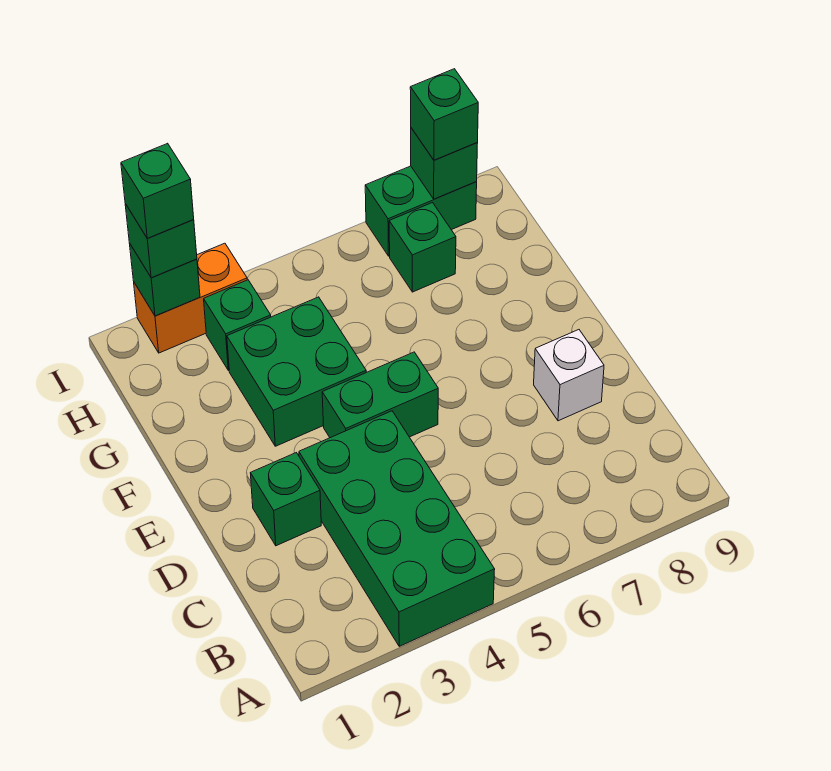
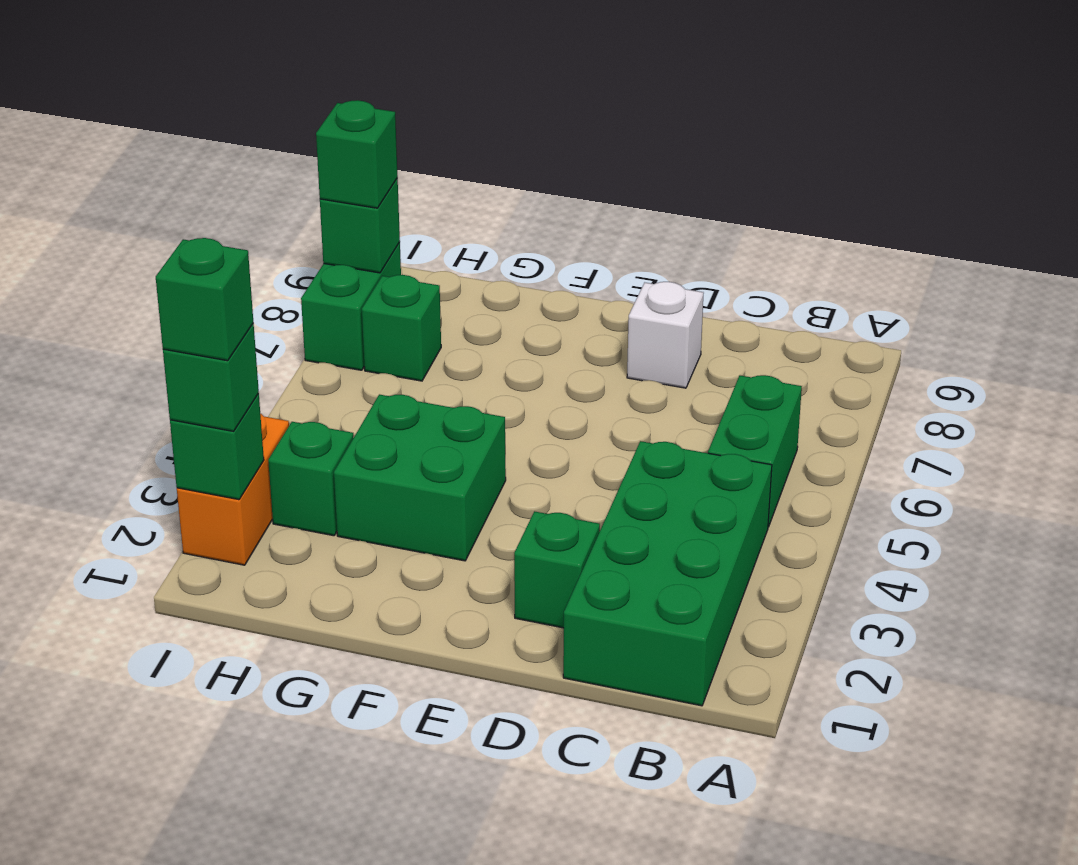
green 2x4 brick [299,411,495,646] -> green 2x4 brick turned to [563,441,772,706]
green 1x2 brick [322,352,438,438] -> green 1x2 brick moved to [708,375,802,527]

